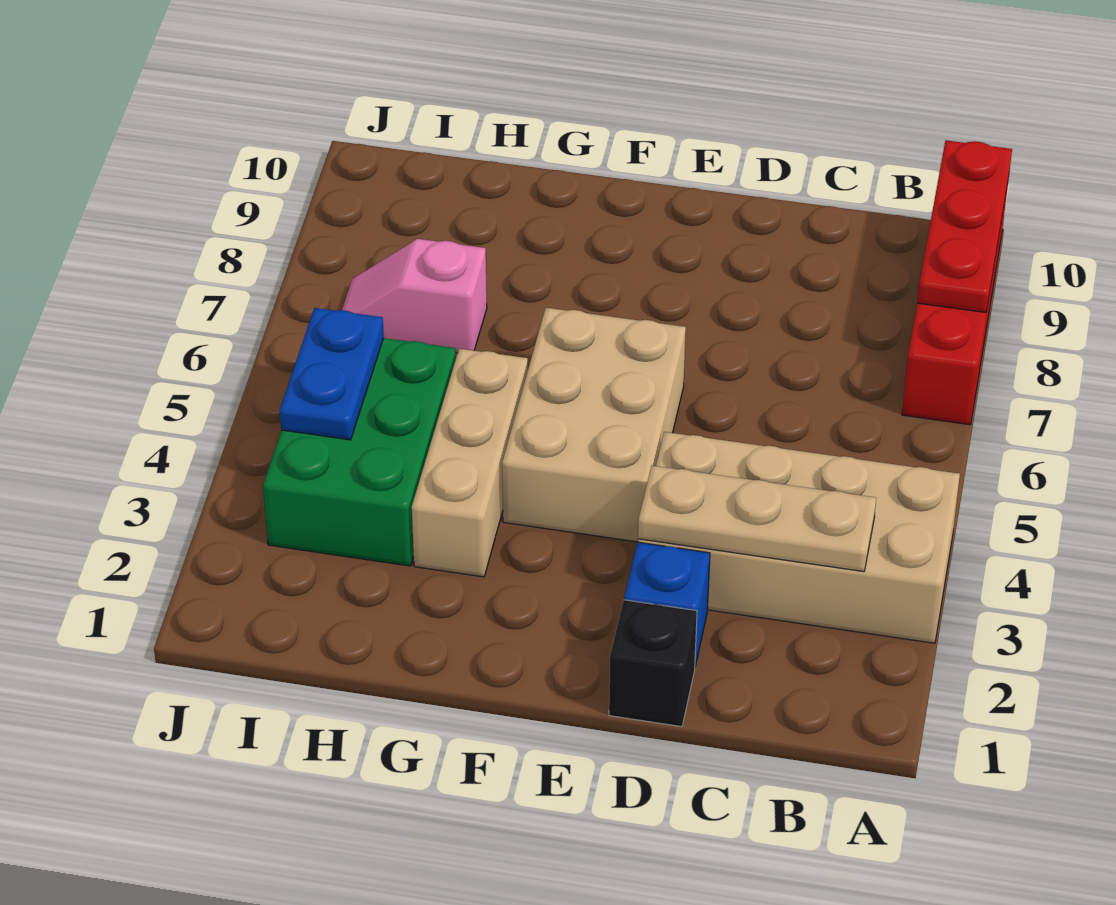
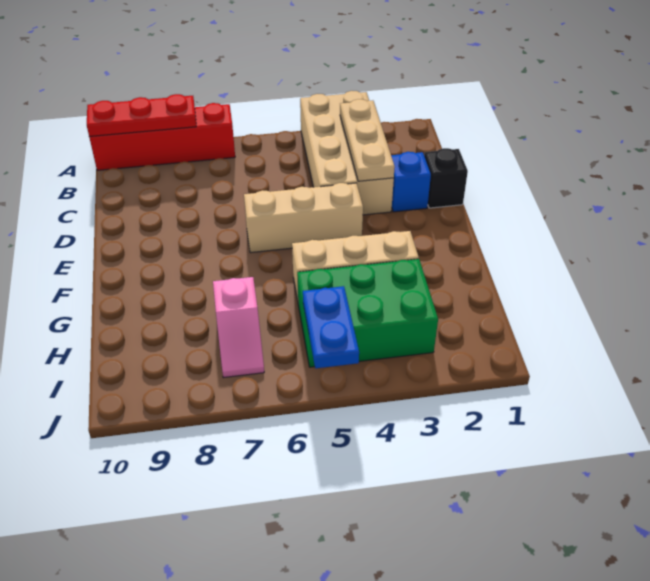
tan 2x3 brick [502,308,686,542] -> tan 1x3 brick [244,183,363,253]
blue 1x2 plate [280,308,384,440] -> blue 1x2 plate turned to [303,286,359,368]

